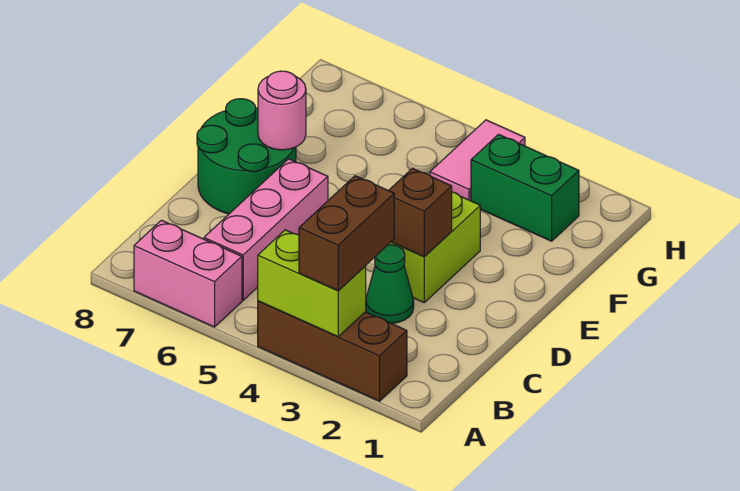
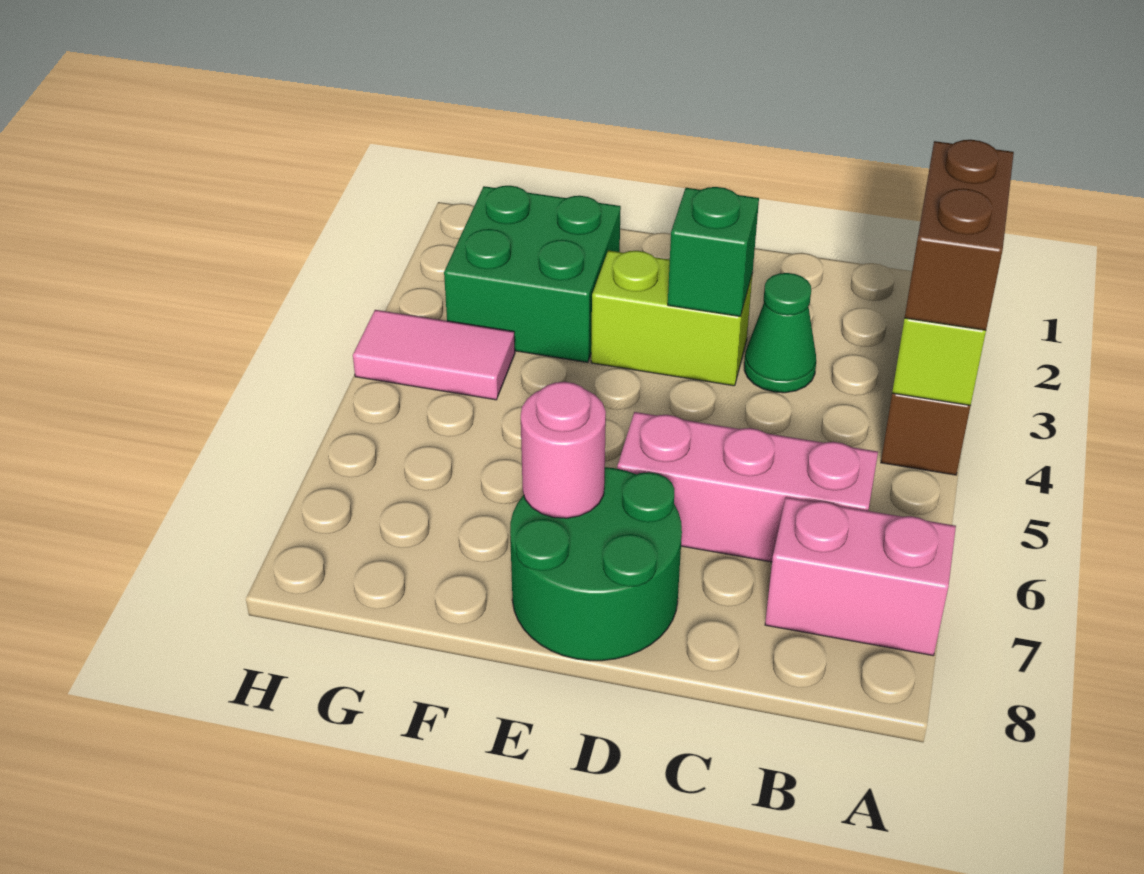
brown 1x2 brick [299,176,394,290] -> brown 1x2 brick turned to [905,140,1014,330]
pink 1x2 brick [134,220,242,327] -> pink 1x2 brick turned to [765,497,956,656]
brown 1x1 brick [389,168,452,256] -> green 1x1 brick [668,187,759,317]
green 1x2 brick [471,134,579,241] -> green 2x2 brick [444,186,621,362]

